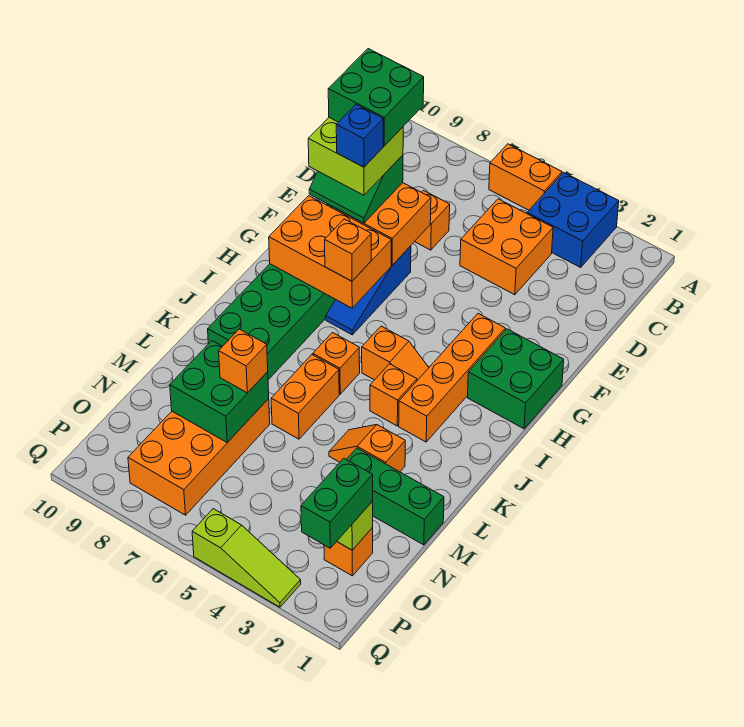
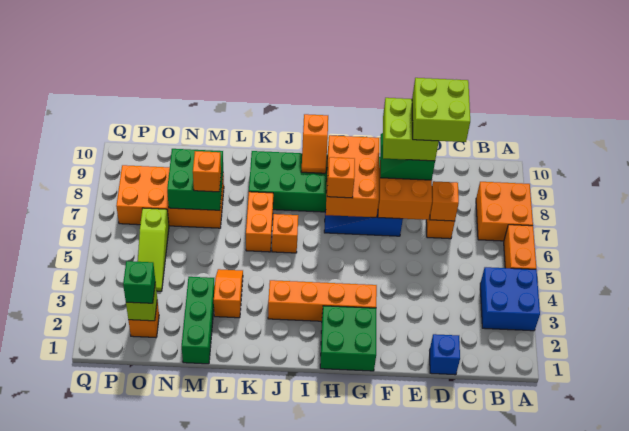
orange 2x2 brick [460,199,553,295] -> orange 2x2 brick moved to [476,182,533,241]
green 2x2 brick [328,49,424,146] -> lime 2x2 brick [412,78,470,142]
blue 1x1 brick [336,105,383,167] -> blue 1x1 brick moved to [430,334,460,375]
orange 1x2 slope [362,326,429,380] -> orange 1x2 slope moved to [301,114,328,173]
orange 1x1 brick [370,364,417,426] -> orange 1x1 brick moved to [430,181,459,221]
orange 1x2 brick [271,355,339,439] -> orange 1x2 brick turned to [246,192,273,252]
green 1x2 brick [301,458,373,548] -> green 1x1 brick [123,261,155,303]
lime 1x3 slope [192,509,301,607] -> lime 1x3 slope moved to [138,208,169,291]

